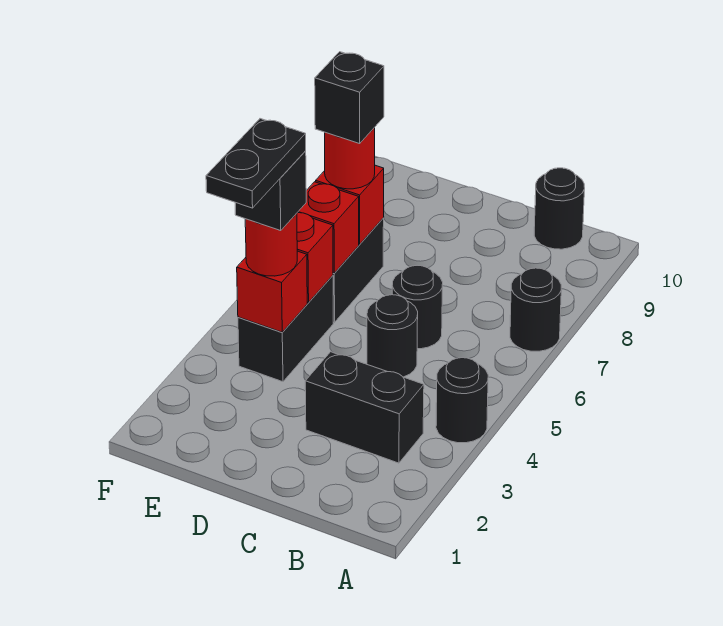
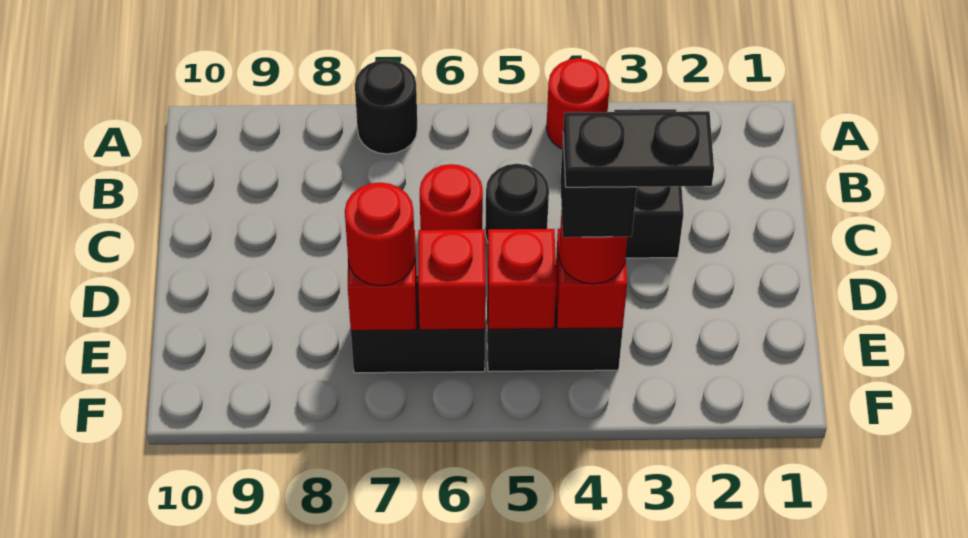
black 1x1 round brick [436,358,488,443] -> red 1x1 round brick [546,58,610,149]
black 1x1 round brick [534,168,585,249] -> none
black 1x1 round brick [392,265,443,349] -> red 1x1 round brick [420,164,483,230]
black 1x1 brick [315,52,384,144] -> none

